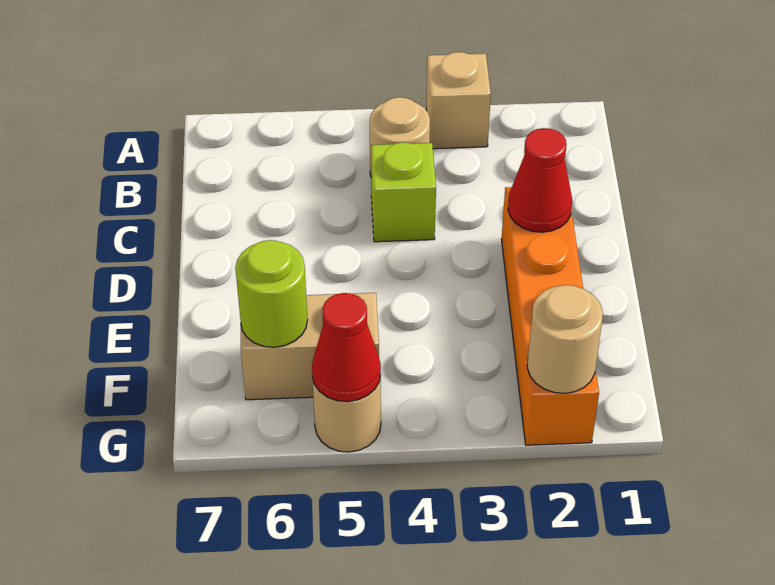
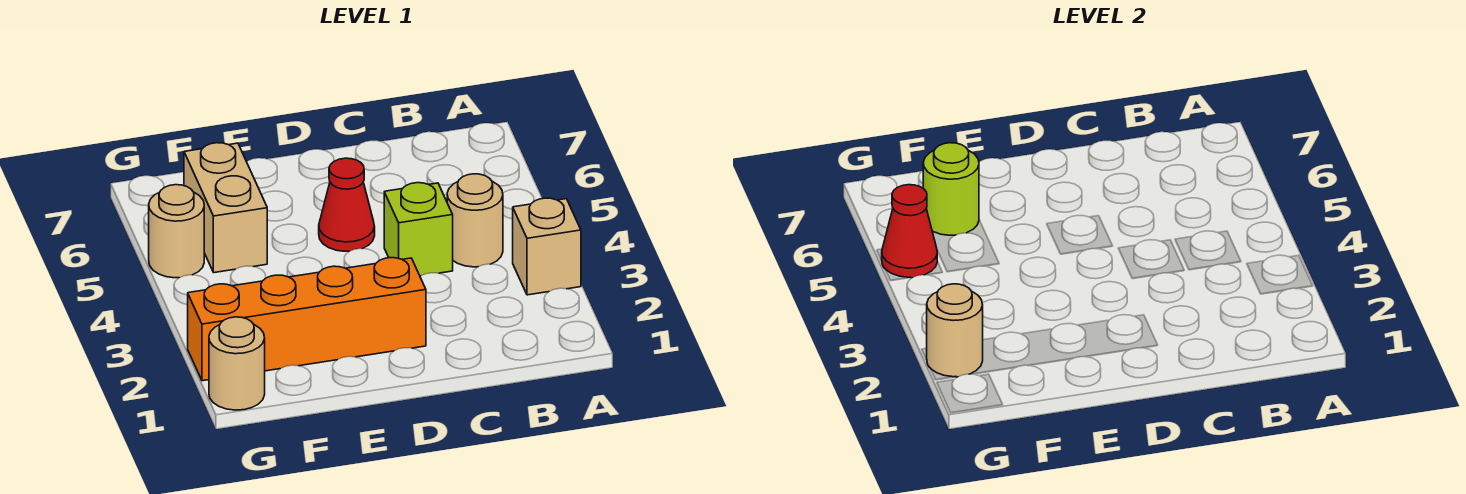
red 1x1 cone [508,128,572,232] -> red 1x1 cone moved to [319,158,375,251]
none -> tan 1x1 round brick [209,317,265,410]

